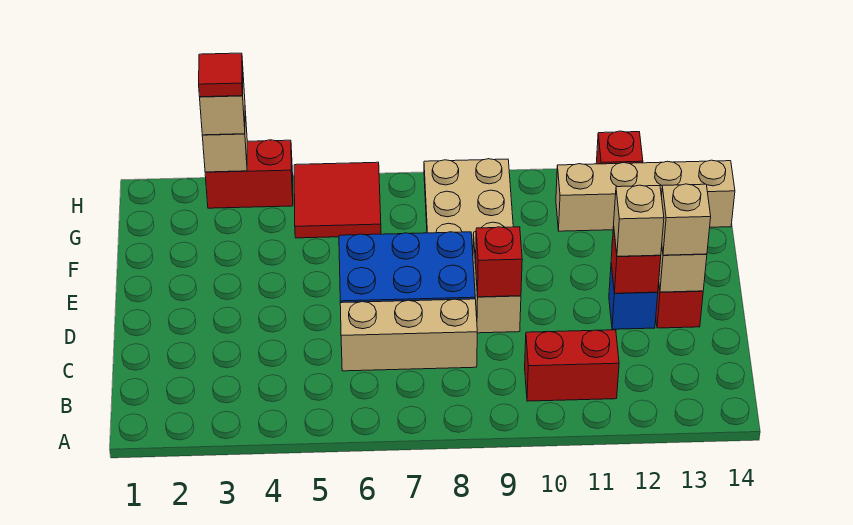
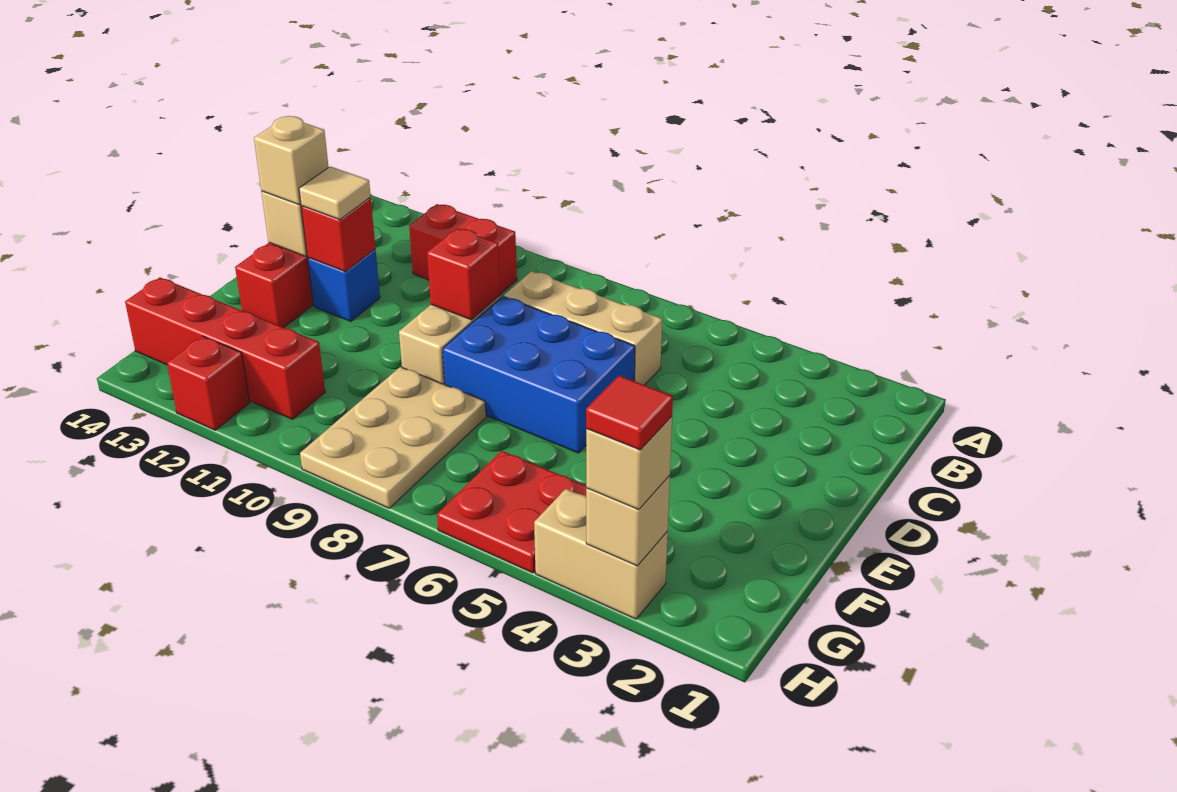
tan 1x1 brick [614,185,664,256] -> tan 1x1 tile [299,166,371,220]
red 2x2 tile [294,162,381,238] -> red 2x2 plate [437,451,586,573]
tan 1x4 brick [556,160,735,231] -> red 1x4 brick [125,277,325,419]
red 1x2 brick [205,140,293,208] -> tan 1x2 brick [534,489,668,619]

